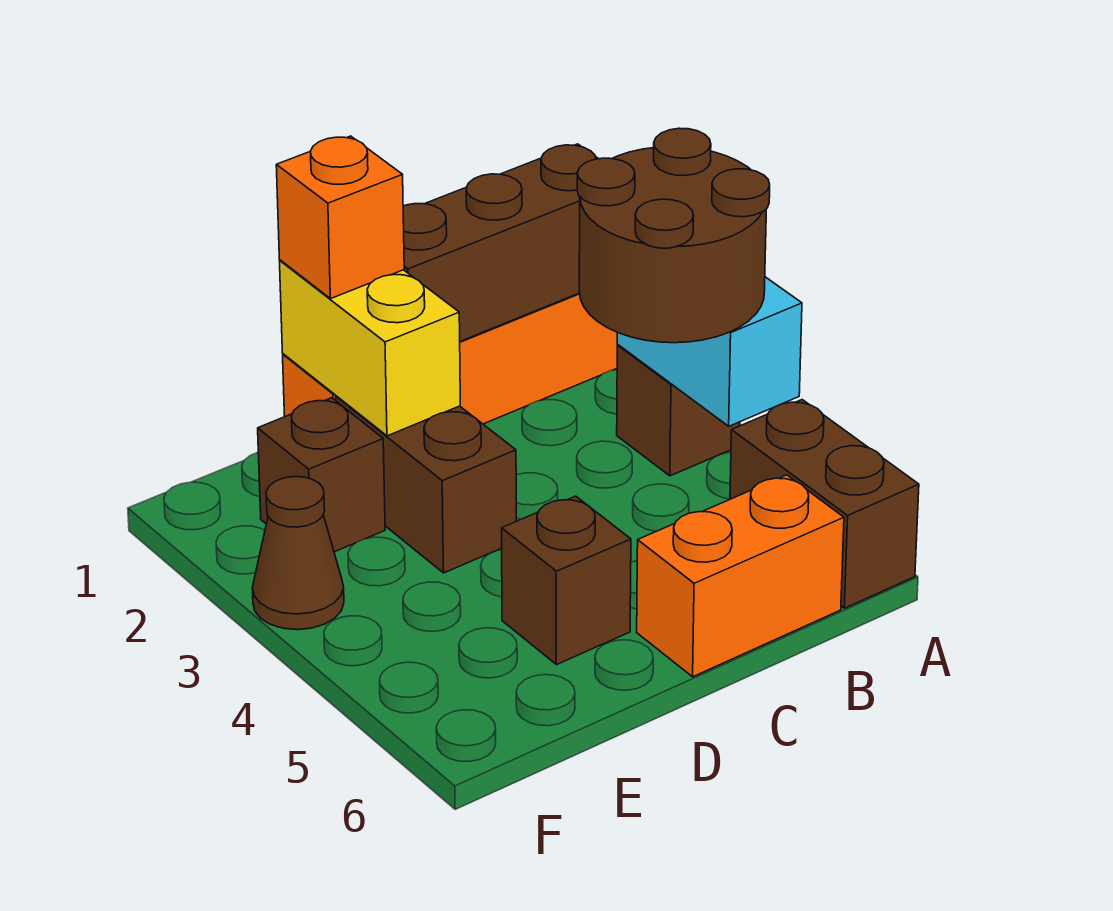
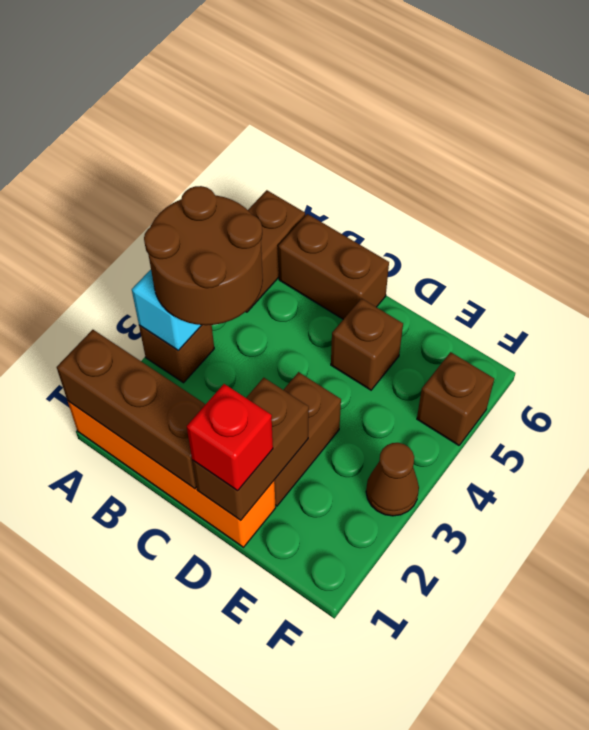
orange 1x2 brick [637,475,844,677] -> brown 1x2 brick [278,214,389,319]
yellow 1x2 brick [280,260,460,436] -> brown 1x2 brick [192,378,309,520]
orange 1x1 brick [276,136,404,299] -> red 1x1 brick [187,384,273,491]
brown 1x1 brick [258,398,385,552] -> brown 1x1 brick moved to [417,352,494,445]

